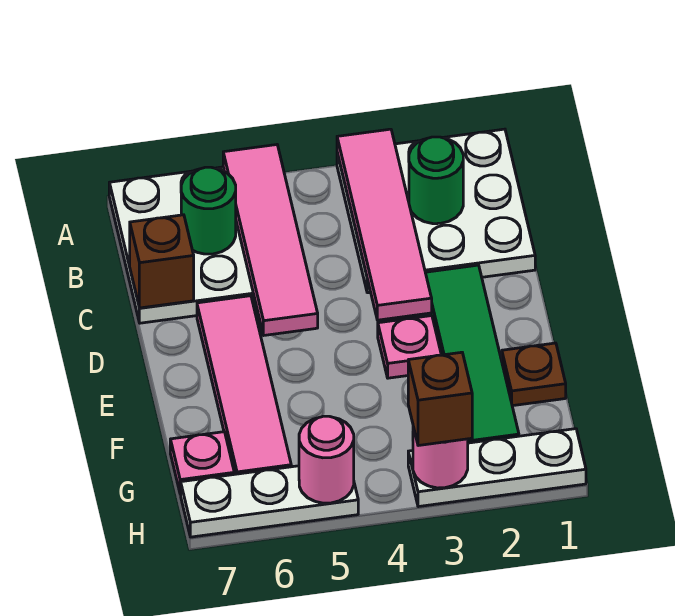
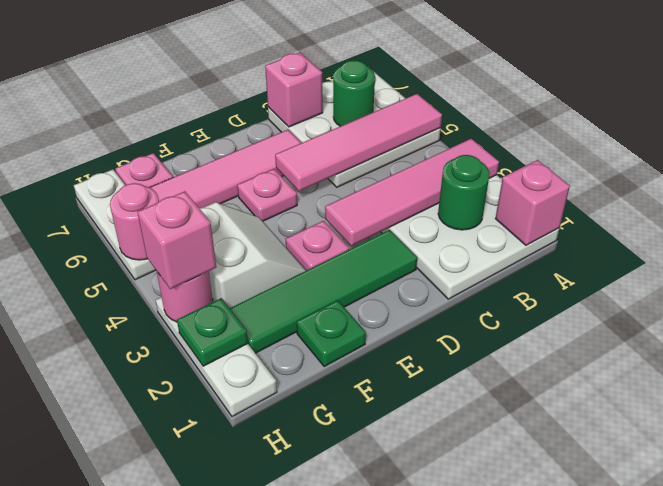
none -> pink 1x1 brick [495,160,570,245]
brown 1x1 brick [130,215,194,308] -> pink 1x1 brick [265,52,323,127]
none -> pink 1x1 plate [237,169,297,221]
brown 1x1 plate [502,343,566,406] -> green 1x1 plate [297,300,366,366]
none -> white 2x2 slope [199,202,306,308]
none -> green 1x1 plate [177,298,248,366]
brown 1x1 brick [408,352,472,446] -> pink 1x1 brick [138,191,216,289]

